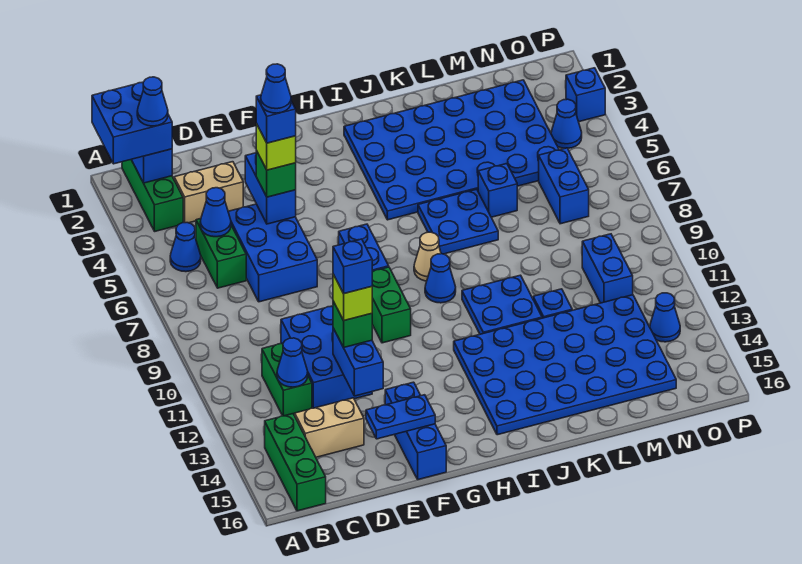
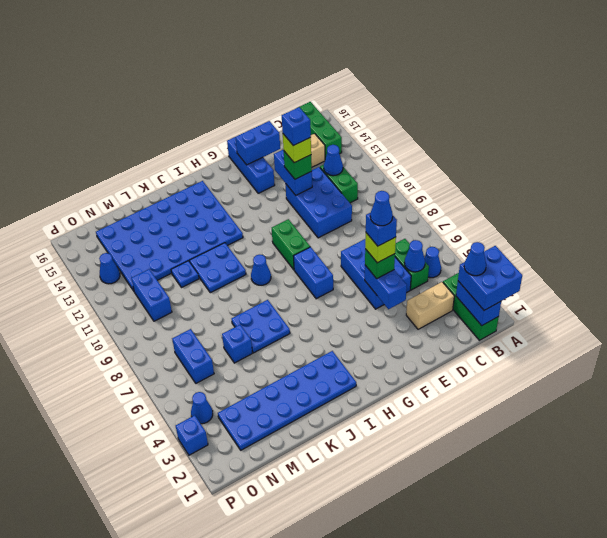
blue 1x2 plate [366,395,435,439] -> blue 1x2 brick [235,121,280,165]
blue 4x6 plate [344,80,559,220] -> blue 2x6 plate [218,351,356,450]
tan 1x1 cone [414,232,441,281] -> none

